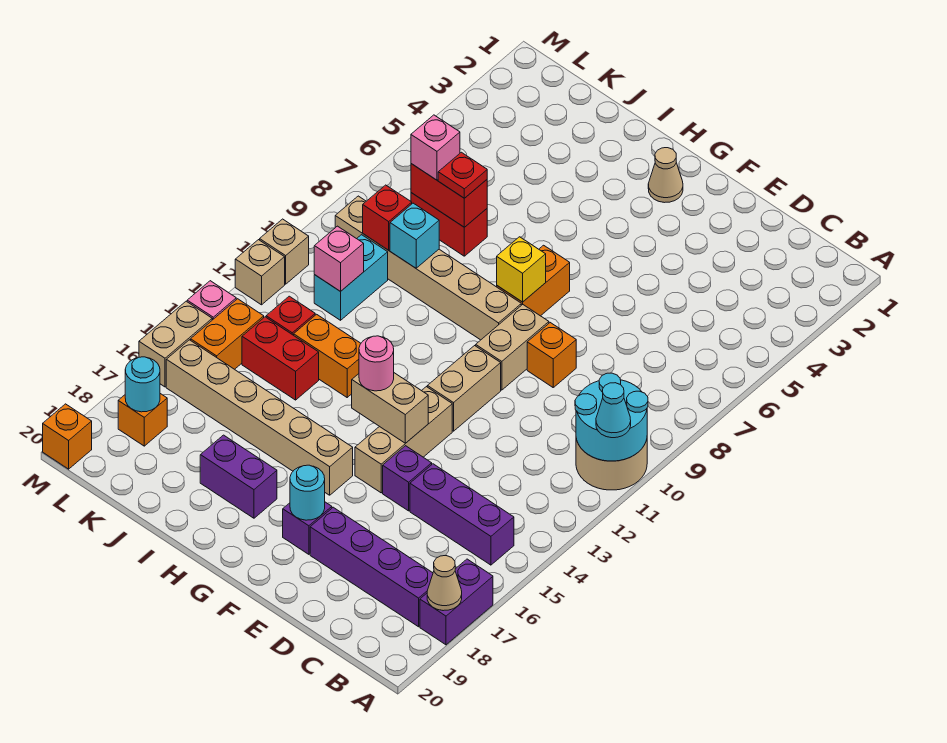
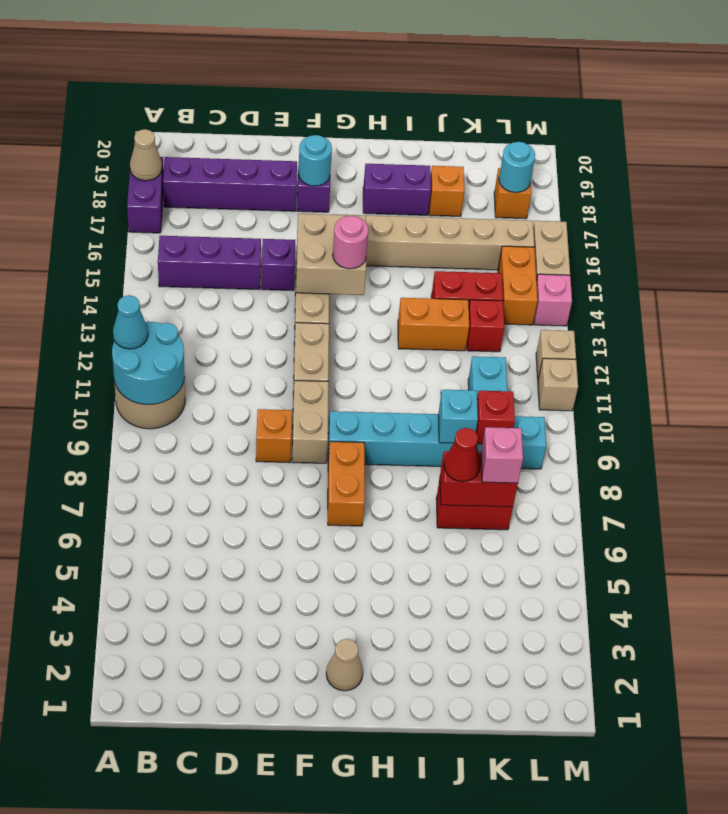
tan 1x2 brick [352,373,428,443] -> tan 2x2 brick [296,214,366,295]
yellow 1x1 brick [497,237,546,302] -> none
tan 1x6 brick [335,196,521,340] -> cyan 1x6 brick [328,411,546,469]
red 1x1 plate [438,152,487,198] -> red 1x1 cone [444,428,480,482]
pink 1x1 brick [314,226,364,291] -> none
orange 1x1 brick [43,404,92,469] -> orange 1x1 brick moved to [429,166,464,216]

